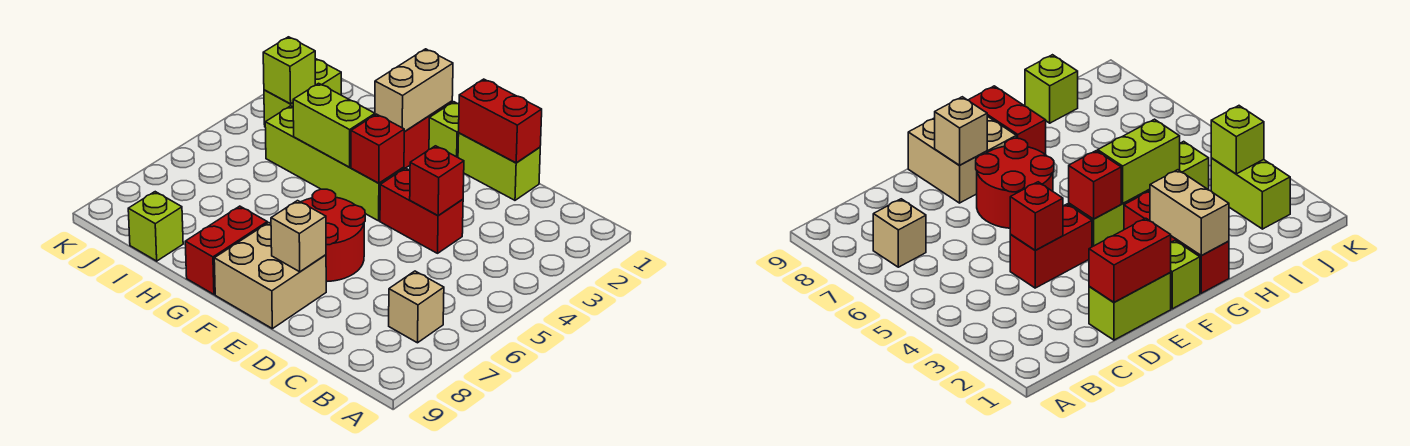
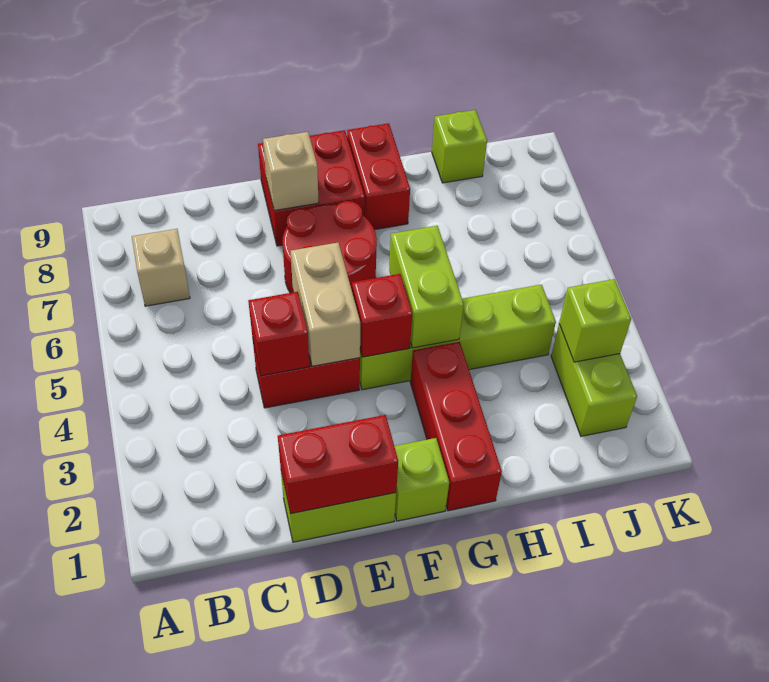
tan 2x2 brick [214,223,326,329] -> red 2x2 brick [258,130,365,246]
tan 1x2 brick [375,49,453,132] -> tan 1x2 brick moved to [291,243,360,366]
lime 1x2 brick [293,83,375,167] -> lime 1x2 brick turned to [389,226,464,348]

